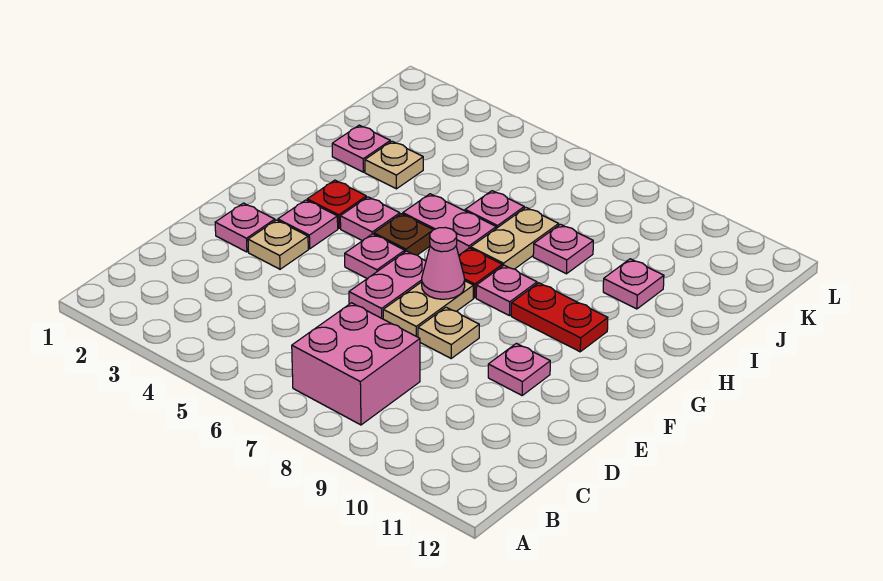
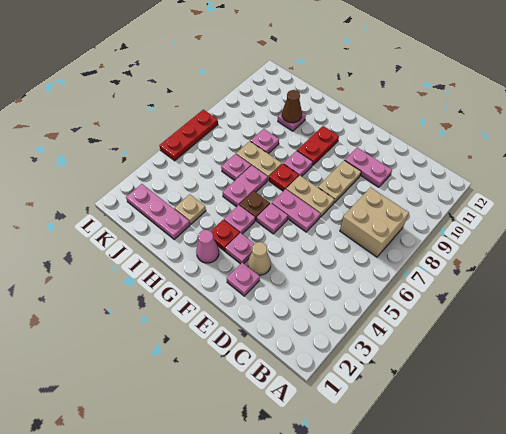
pink 2x2 brick [292,303,420,425] -> tan 2x2 brick [340,187,409,257]
tan 1x1 plate [248,220,308,269] -> tan 1x1 cone [248,242,271,275]
tan 1x1 plate [418,307,479,358] -> tan 1x2 plate [318,160,361,203]
pink 1x1 plate [488,343,550,395] -> pink 1x2 plate [345,148,392,187]
pink 1x1 cone [422,227,465,299] -> pink 1x1 cone moved to [196,230,219,263]
pink 1x1 plate [332,125,390,172] -> pink 1x3 plate [126,184,190,239]
none -> brown 1x1 cone [282,90,302,123]
none -> red 1x3 plate [160,110,218,161]

